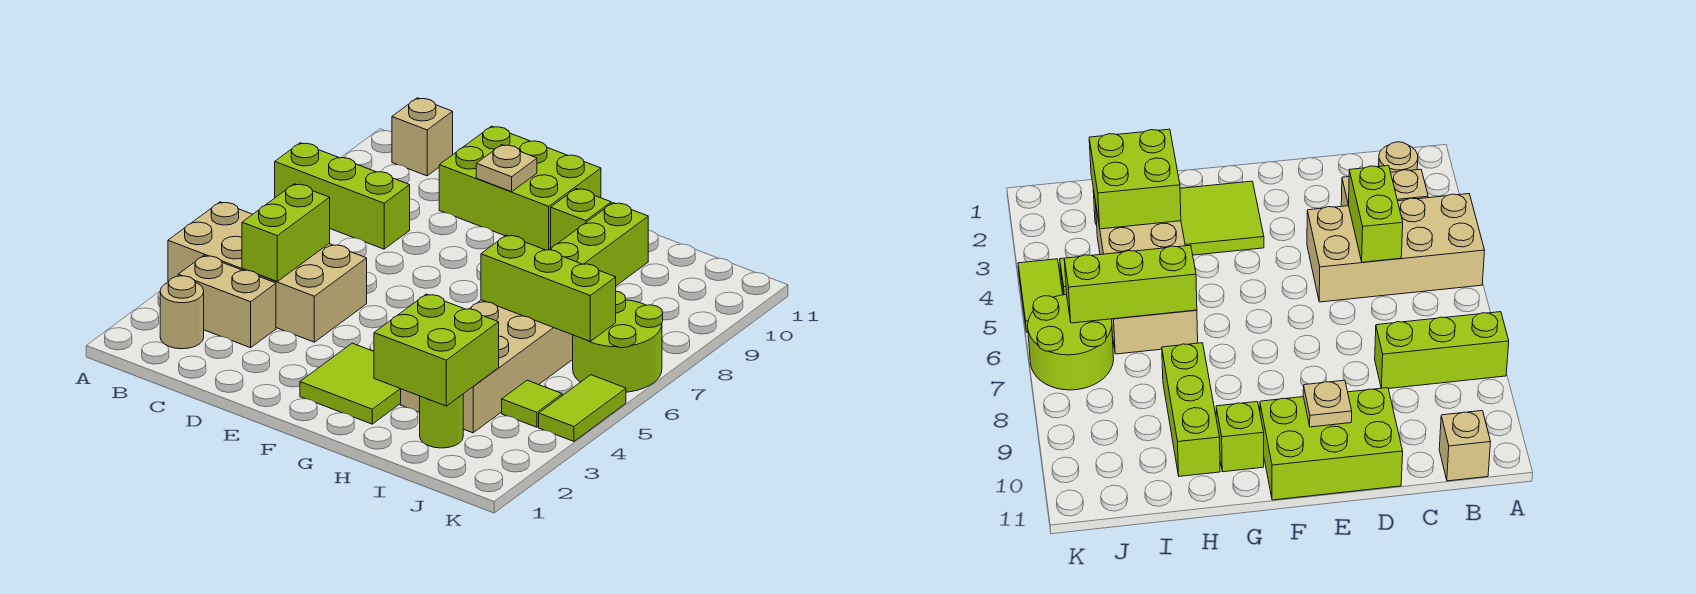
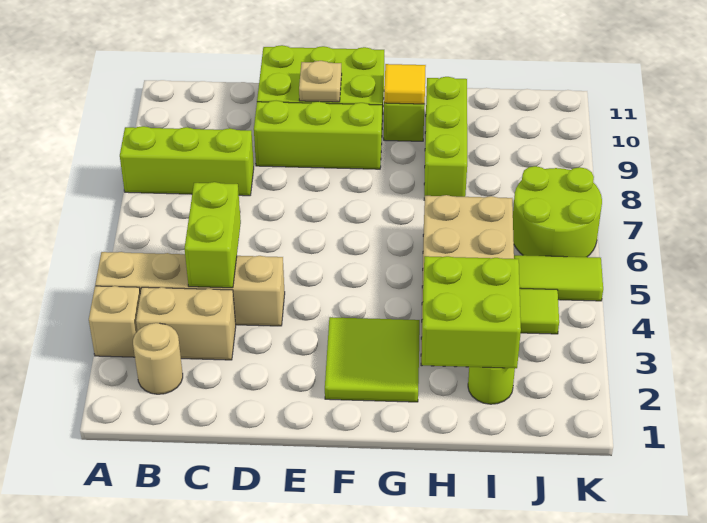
tan 2x4 brick [168,202,367,342] -> tan 1x4 brick [95,252,285,326]
tan 1x1 brick [392,98,453,176] -> tan 1x1 brick moved to [89,286,140,357]
none -> yellow 1x1 tile [384,64,426,104]
lime 1x3 brick [481,235,616,341] -> lime 1x3 brick moved to [254,101,382,169]
lime 1x2 tile [539,375,626,441] -> lime 1x2 tile turned to [514,255,603,301]

